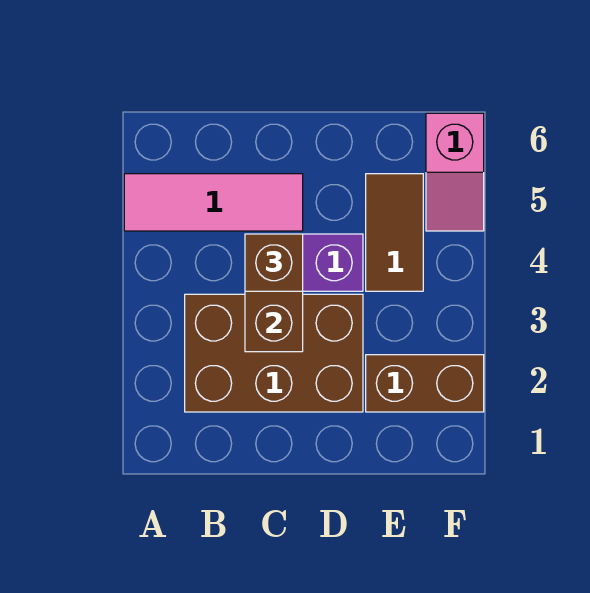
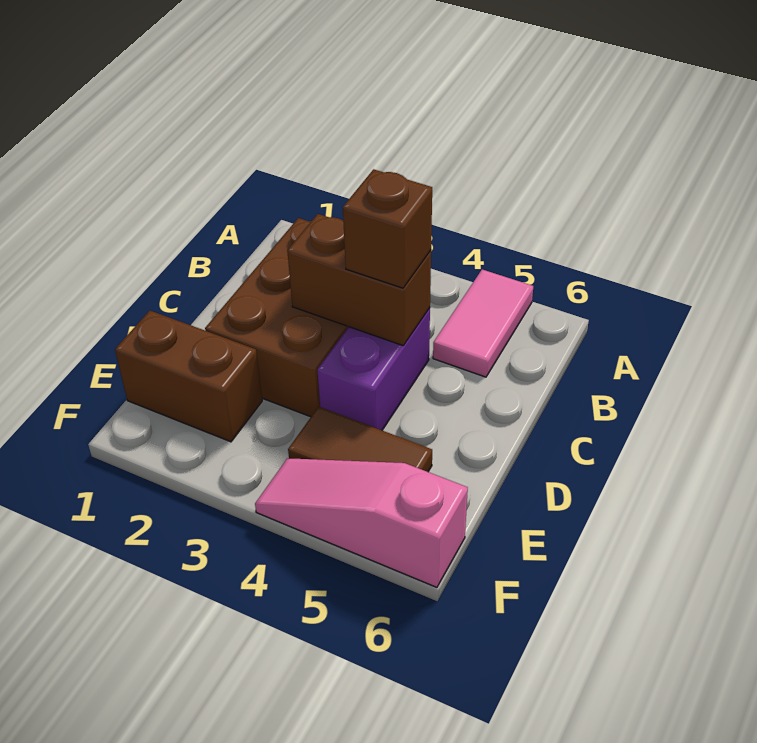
pink 1x3 tile [124,174,303,231] -> pink 1x2 tile [433,269,533,377]
brown 1x2 brick [366,355,484,412] -> brown 1x2 brick turned to [115,311,262,442]
pink 1x2 slope [426,113,484,231] -> pink 1x3 slope [255,458,468,587]

